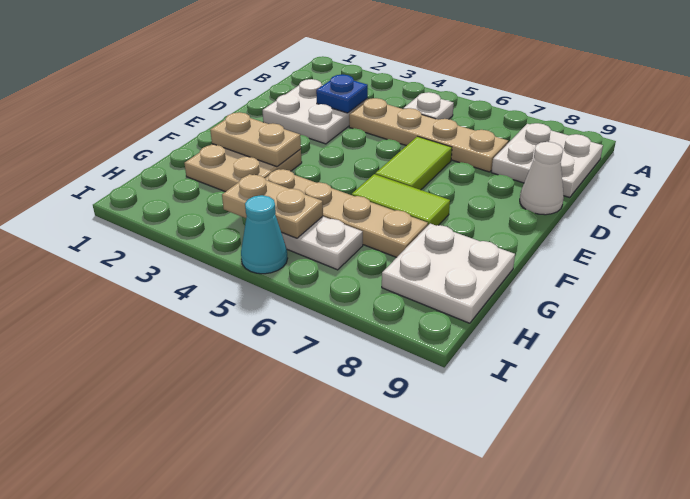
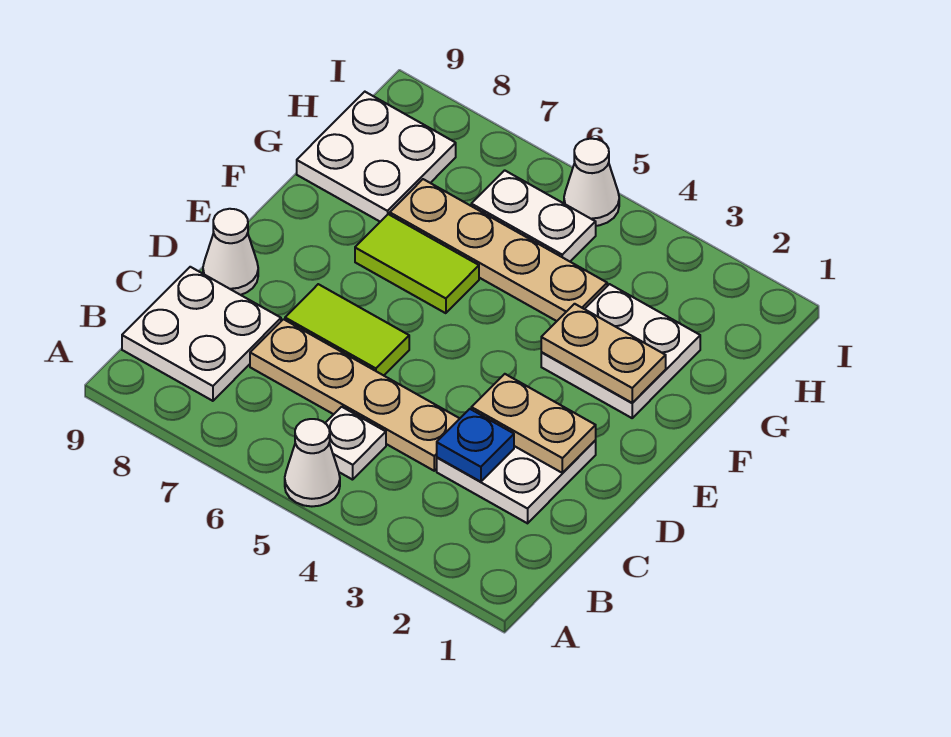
none -> white 1x1 cone [285,419,340,506]
lime 1x2 tile [375,136,452,190] -> lime 1x2 tile turned to [285,284,409,375]
tan 2x2 plate [184,144,302,192] -> white 2x2 plate [541,284,700,418]
tan 1x2 plate [222,174,323,238] -> tan 1x2 plate moved to [471,374,596,473]
cyan 1x1 cone [241,195,288,274] -> white 1x1 cone [564,139,619,226]

